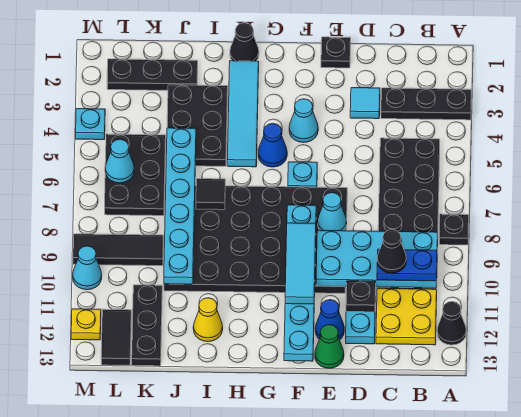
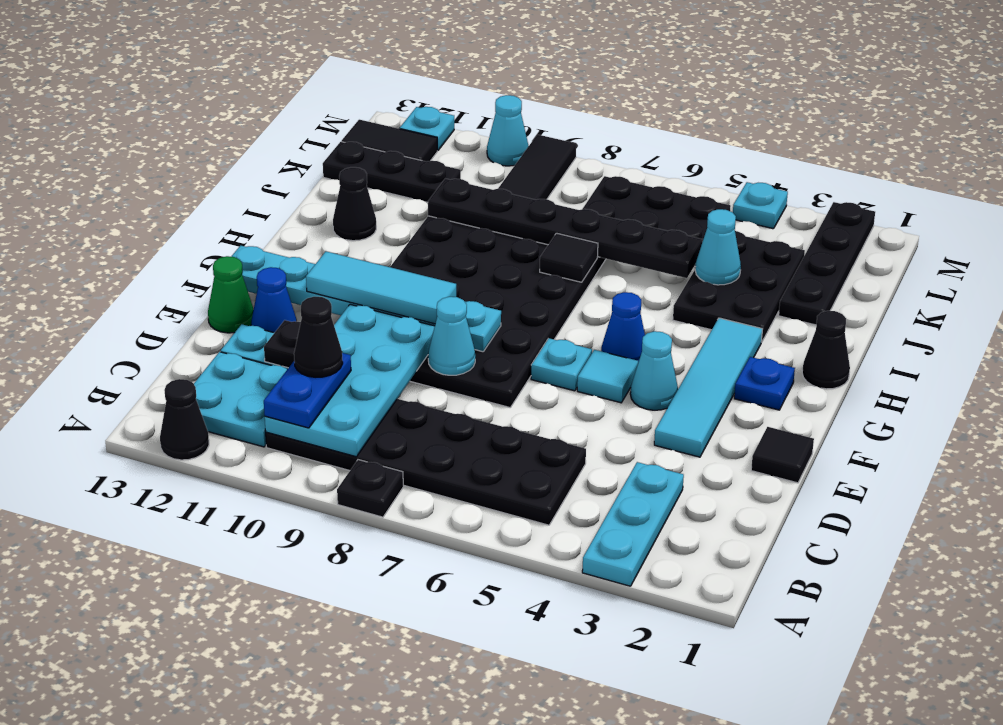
black 1x3 plate [381,88,471,120] -> cyan 1x3 plate [582,462,684,586]
yellow 2x2 plate [376,288,437,345] -> cyan 2x2 plate [194,352,287,447]
cyan 1x1 tile [350,88,380,119] -> cyan 1x1 tile moved to [577,350,638,403]
black 1x1 plate [321,37,351,68] -> black 1x1 tile [751,427,814,483]
none -> blue 1x1 plate [734,357,795,410]
cyan 1x4 tile [227,61,259,167] -> cyan 1x4 tile turned to [654,318,762,457]
black 2x3 plate [167,85,228,166] -> black 2x3 plate turned to [673,231,805,342]
yellow 1x1 cone [193,298,223,342] -> black 1x1 cone [333,167,376,241]
black 1x3 plate [107,59,198,90] -> black 1x4 plate [779,202,875,325]
cyan 1x6 plate [164,128,196,284] -> black 1x6 plate [428,179,702,278]
cyan 1x1 cone [105,139,134,183] -> cyan 1x1 cone moved to [695,209,741,285]
yellow 1x1 plate [71,309,101,340] -> cyan 1x1 plate [400,107,454,151]

